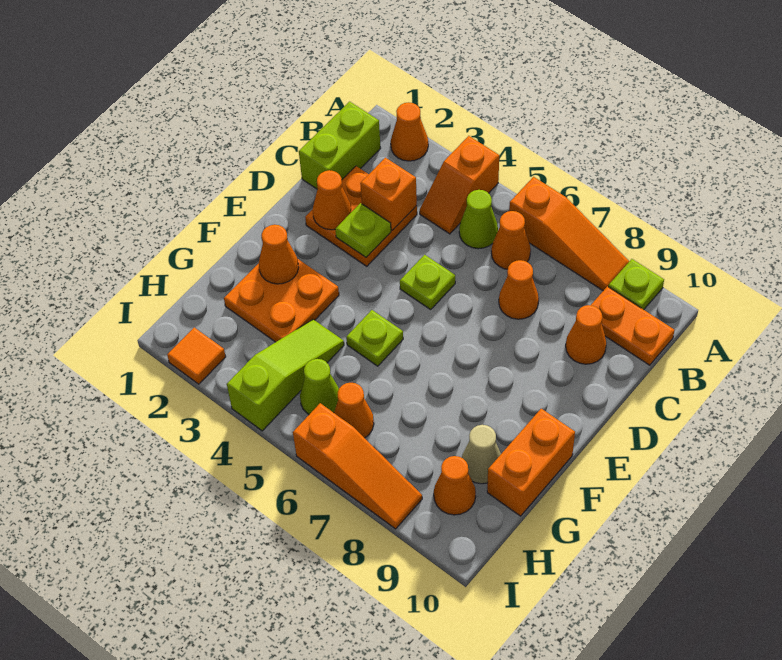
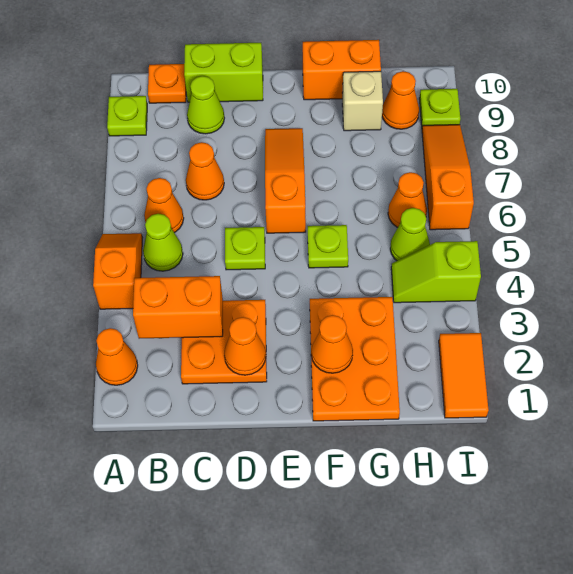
orange 1x2 slope [420,136,499,234] -> orange 1x2 slope turned to [93,233,142,309]
orange 1x3 slope [509,177,629,291] -> orange 1x3 slope moved to [265,128,306,233]
lime 1x2 brick [299,102,381,189] -> lime 1x2 brick moved to [184,43,263,102]
orange 1x2 plate [591,286,675,365] -> orange 1x1 plate [148,64,186,103]
orange 1x1 brick [360,158,417,230] -> orange 1x2 brick [133,276,223,339]
orange 1x1 cone [566,305,606,364] -> lime 1x1 cone [187,76,224,134]
lime 1x1 plate [335,203,391,257] -> lime 1x1 plate moved to [419,89,460,126]
orange 2x2 plate [224,259,339,342] -> orange 2x3 plate [310,297,400,421]
lime 1x3 slope [227,319,344,431] -> lime 1x2 slope [391,241,481,303]
tan 1x1 cone [462,425,501,484] -> tan 1x1 brick [342,71,383,131]
orange 1x1 tile [167,328,226,384] -> orange 1x2 tile [439,333,488,418]

